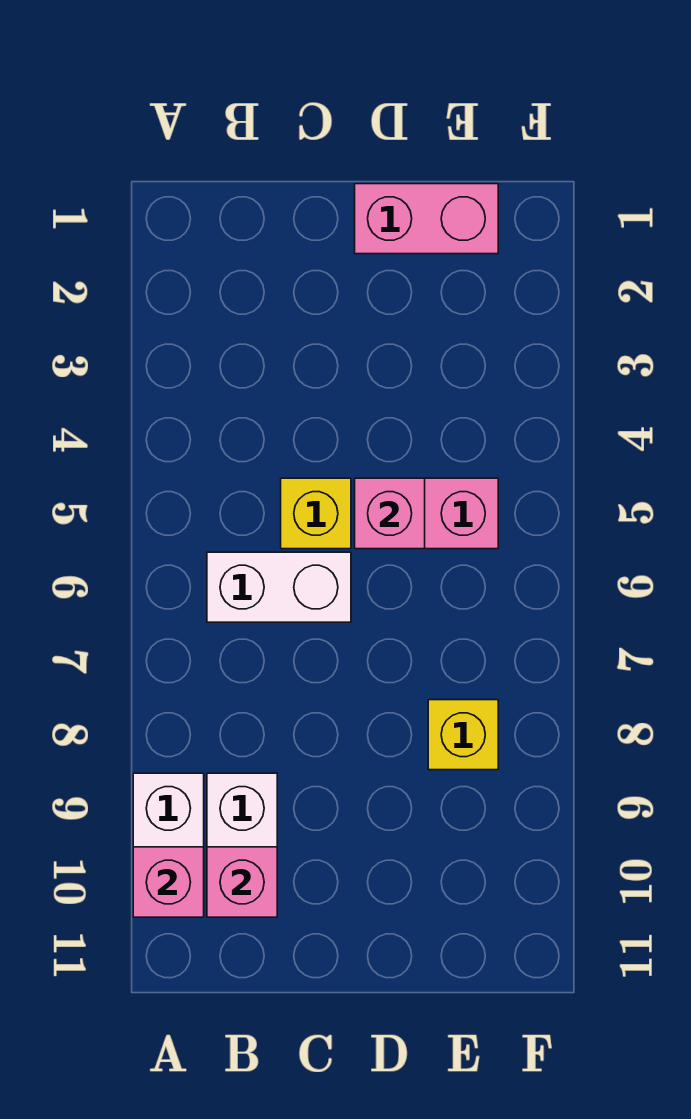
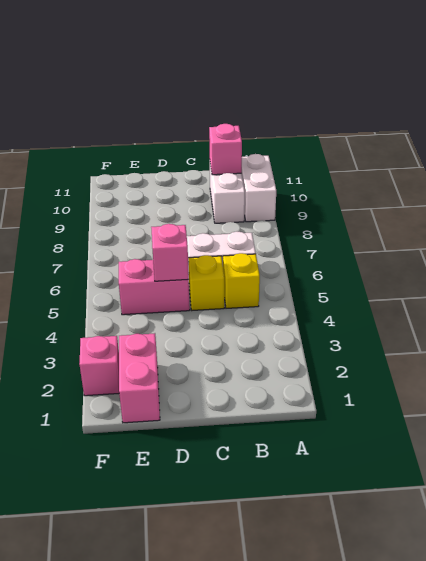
pink 1x1 brick [133,847,204,917] -> pink 1x1 brick moved to [79,336,119,396]
pink 1x2 brick [355,184,498,254] -> pink 1x2 brick turned to [119,333,160,423]
yellow 1x1 brick [428,700,498,770] -> yellow 1x1 brick moved to [223,253,260,308]

